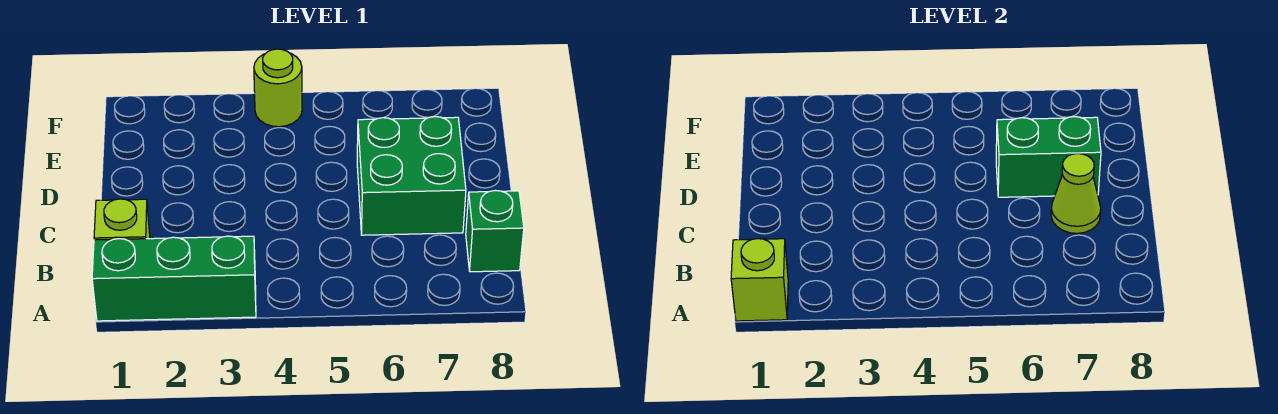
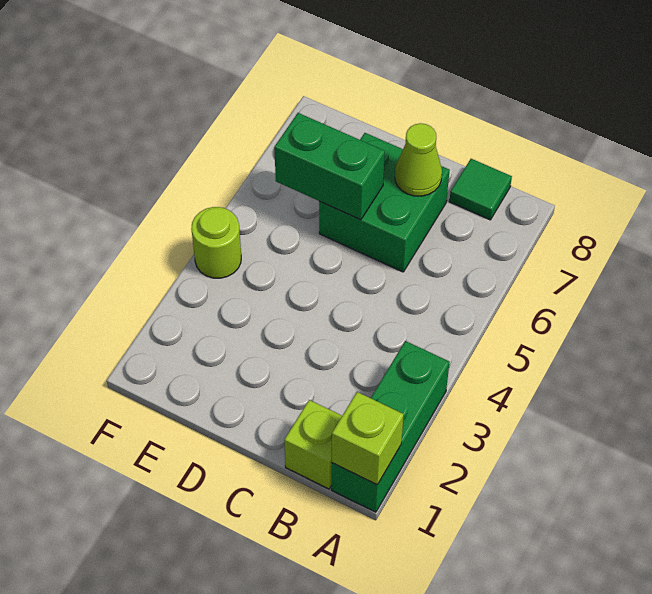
green 1x1 brick [466,191,524,272] -> green 1x1 tile [449,159,512,220]
green 1x2 brick [996,117,1101,197] -> green 1x2 brick turned to [274,113,385,220]

